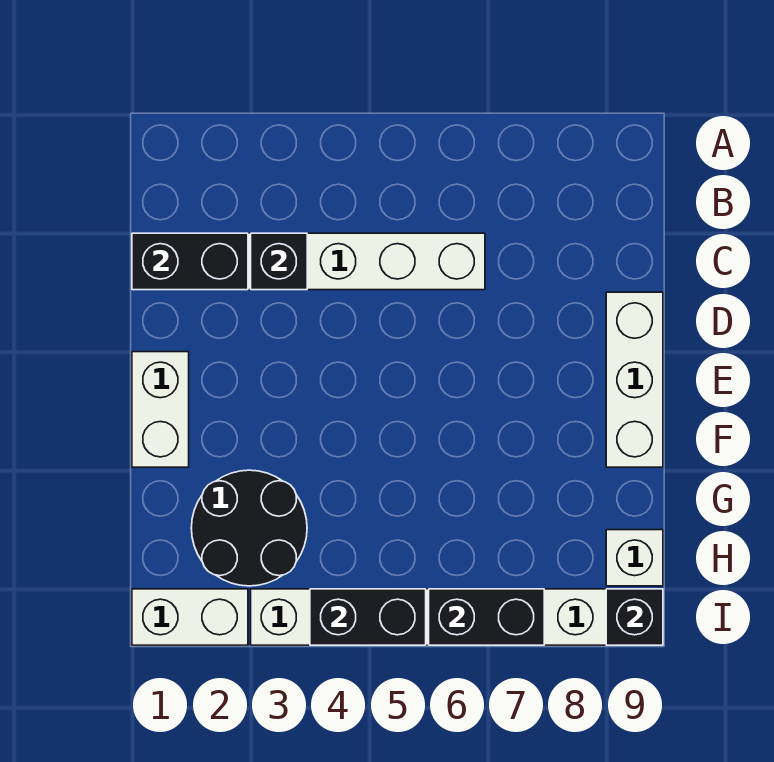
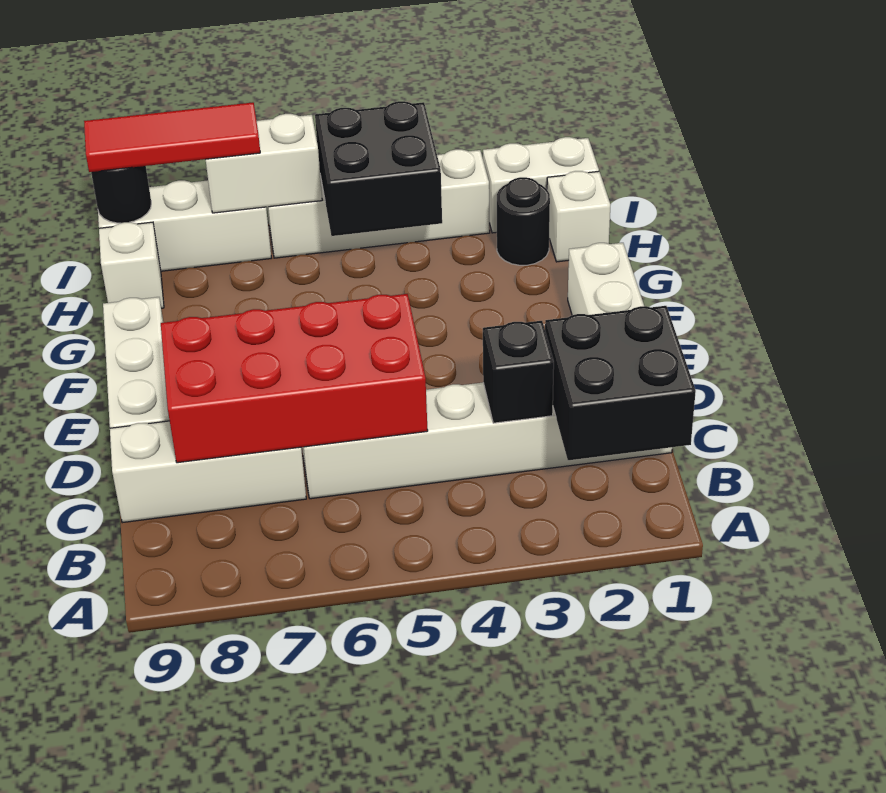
black 1x2 brick [132,233,248,290] -> black 2x2 brick [545,306,696,460]
none -> red 2x4 brick [161,294,428,463]
none -> white 1x3 brick [110,421,306,523]
black 2x2 round brick [191,470,307,586] -> black 1x1 round brick [497,177,550,265]
none -> white 1x1 brick [547,171,610,262]
black 1x2 brick [310,589,426,645] -> black 2x2 brick [315,101,442,236]
black 1x2 brick [429,589,544,645] -> white 1x2 brick [206,114,322,213]
none -> red 1x3 tile [84,102,260,172]
black 1x1 brick [606,589,663,645] -> black 1x1 round brick [91,166,151,223]

